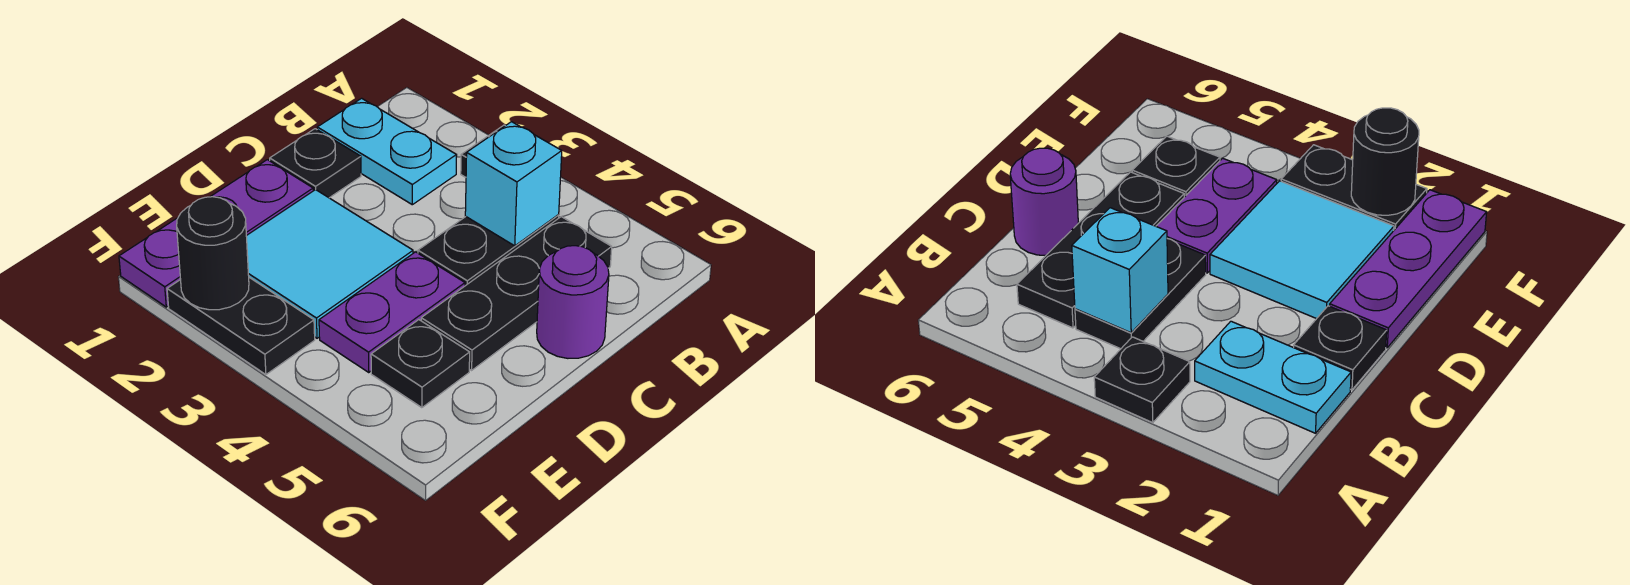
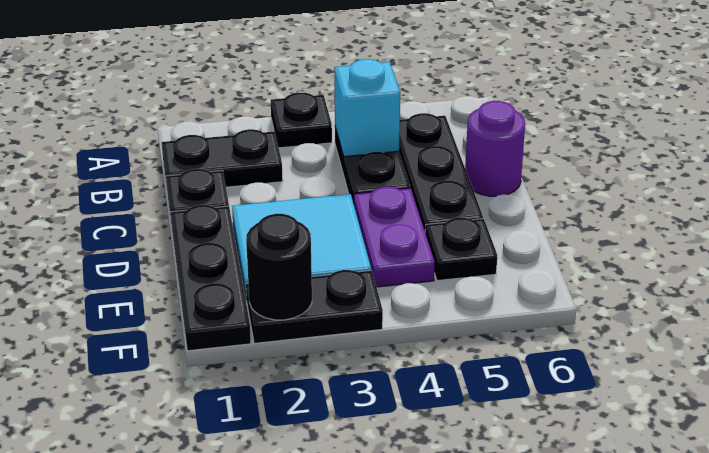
cyan 1x2 plate [317,98,457,205] -> black 1x2 plate [162,129,283,187]
purple 1x3 plate [119,160,313,307] -> black 1x3 plate [170,205,251,351]

